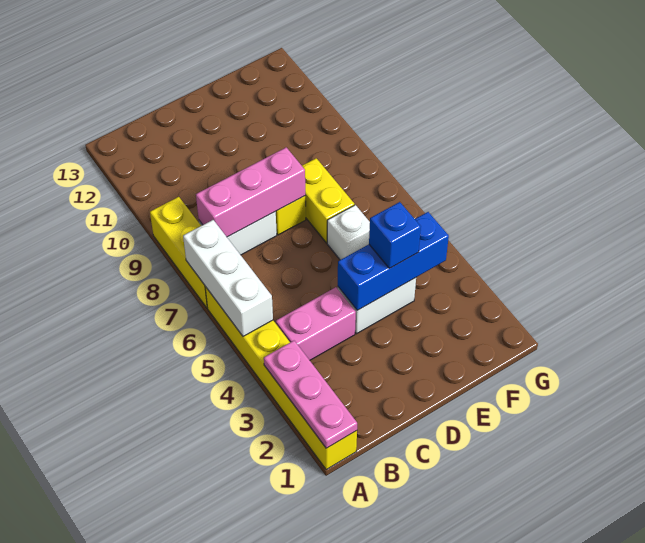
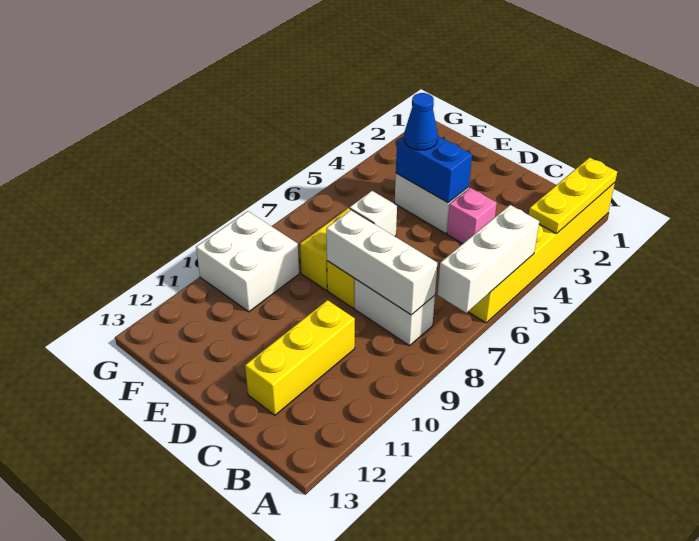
pink 1x3 plate [264,341,357,448] -> yellow 1x3 plate [529,158,617,233]
yellow 1x3 brick [150,197,207,308] -> yellow 1x3 brick moved to [245,300,355,415]
pink 1x2 brick [276,287,356,360] -> pink 1x1 brick [447,188,497,244]
pink 1x3 brick [196,147,305,237] -> white 1x3 brick [326,210,437,315]
blue 1x3 brick [338,212,449,310] -> blue 1x2 brick [396,136,472,203]
blue 1x1 brick [369,202,421,268] -> blue 1x1 cone [404,93,438,150]
none -> white 2x2 brick [196,211,299,312]

